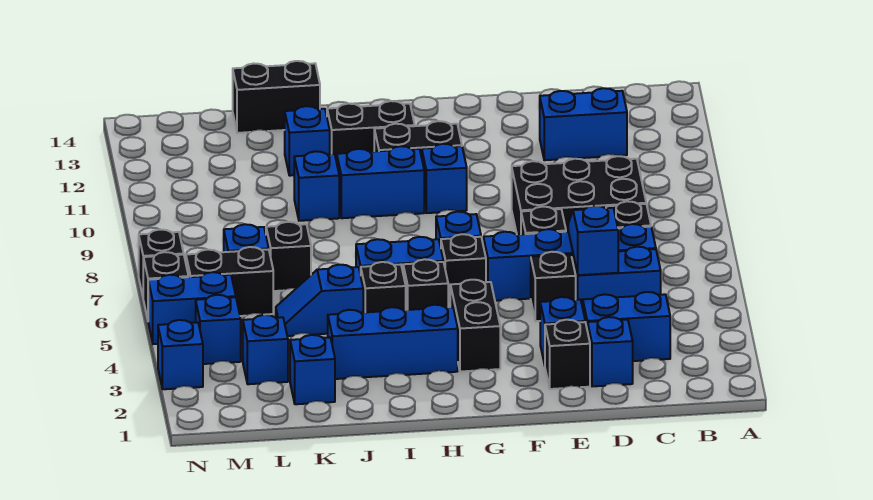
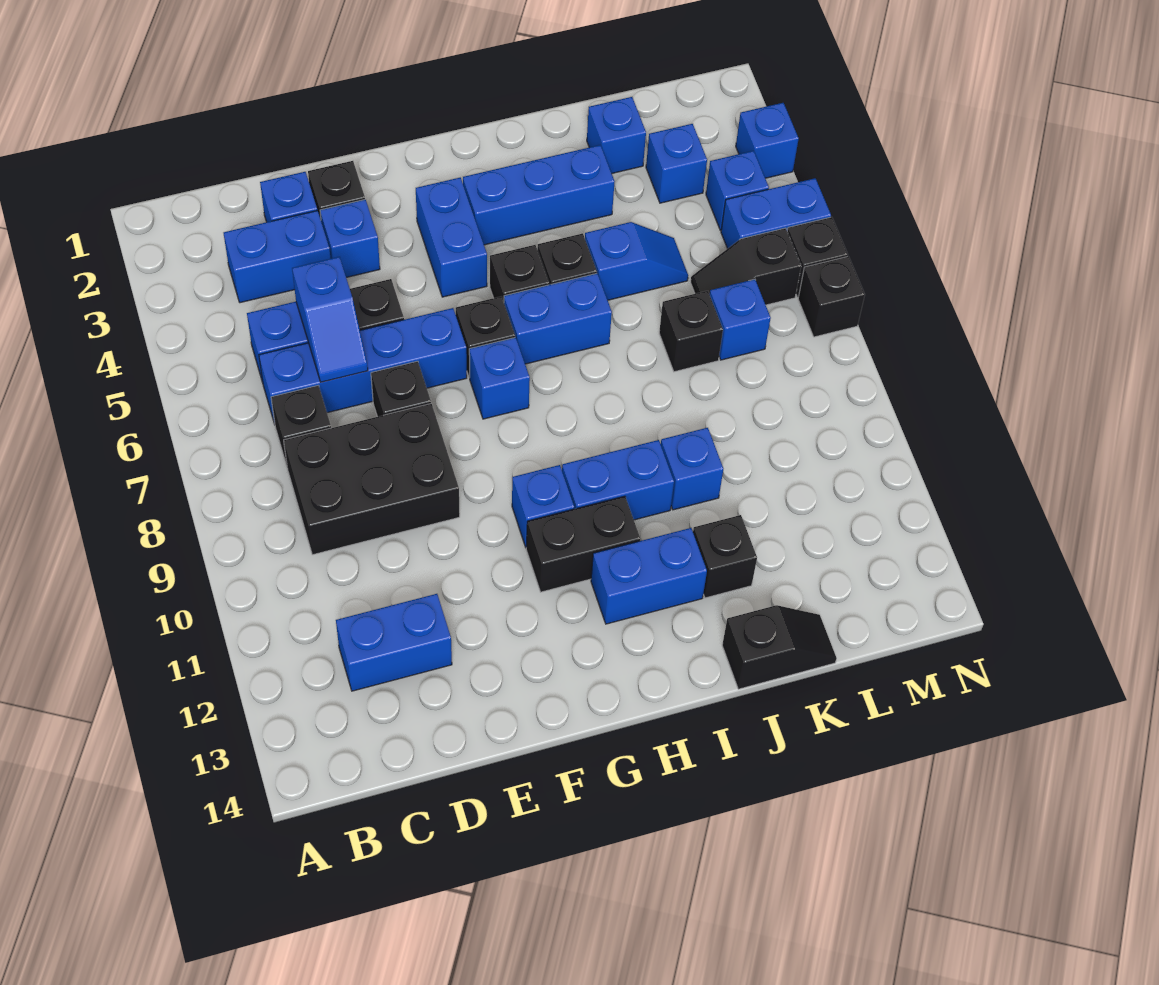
black 1x2 brick [450,280,500,372] -> blue 1x2 brick [416,178,487,297]
black 1x2 brick [327,101,415,162] -> blue 1x2 brick [591,528,707,624]
blue 1x1 brick [285,106,330,176] -> black 1x1 brick [693,515,757,598]
black 1x2 brick [233,61,320,133] -> black 1x2 slope [722,605,837,689]
black 1x2 brick [186,247,273,316] -> black 1x2 slope [691,228,801,305]

